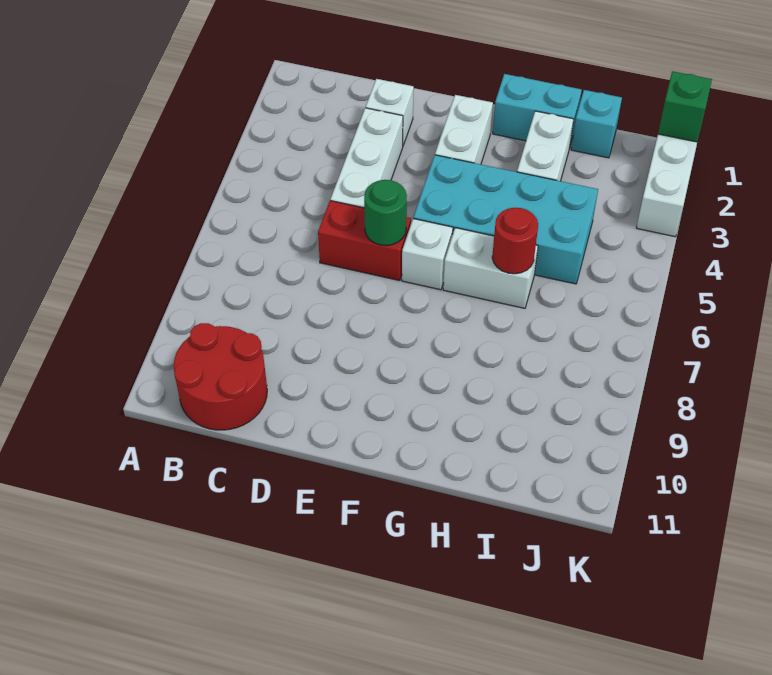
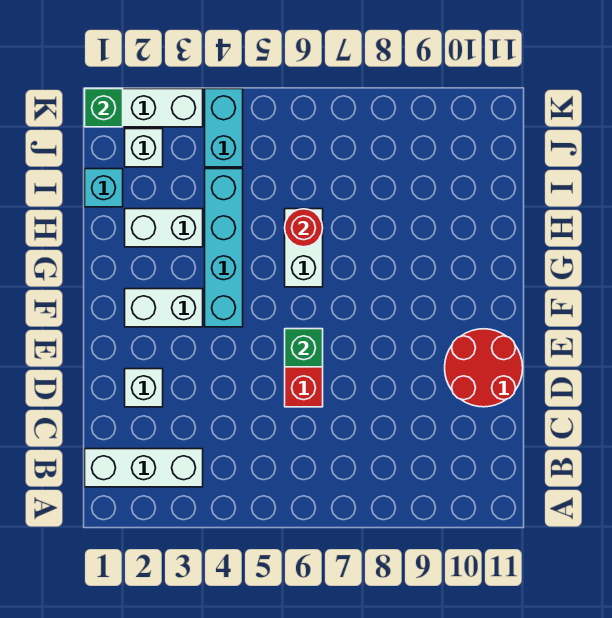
red 2x2 round brick [174,323,267,430] -> red 2x2 round brick moved to [445,329,523,407]
white 1x3 brick [330,108,403,208] -> white 1x3 brick moved to [85,449,203,487]
green 1x1 round brick [364,180,407,246] -> green 1x1 brick [285,329,323,367]
cyan 2x4 brick [413,155,598,284] -> cyan 1x4 brick [205,169,243,327]
white 1x1 brick [402,219,453,290] -> white 1x1 brick moved to [125,129,163,167]
cyan 1x2 brick [493,74,582,148] -> cyan 1x2 brick moved to [205,89,243,167]

